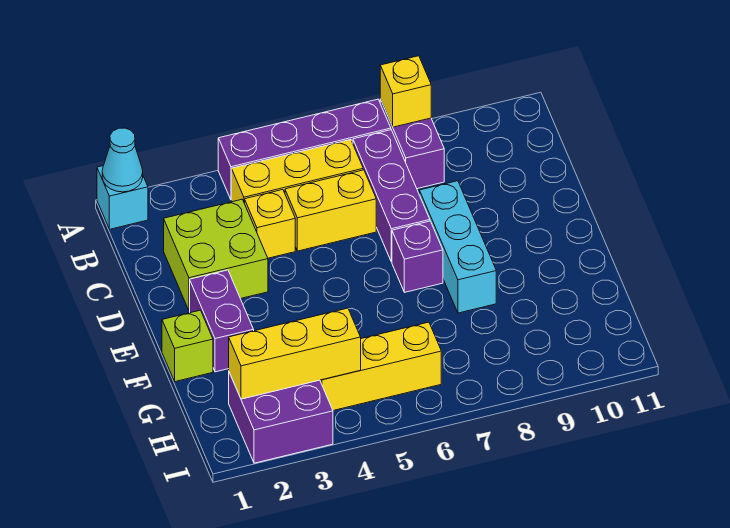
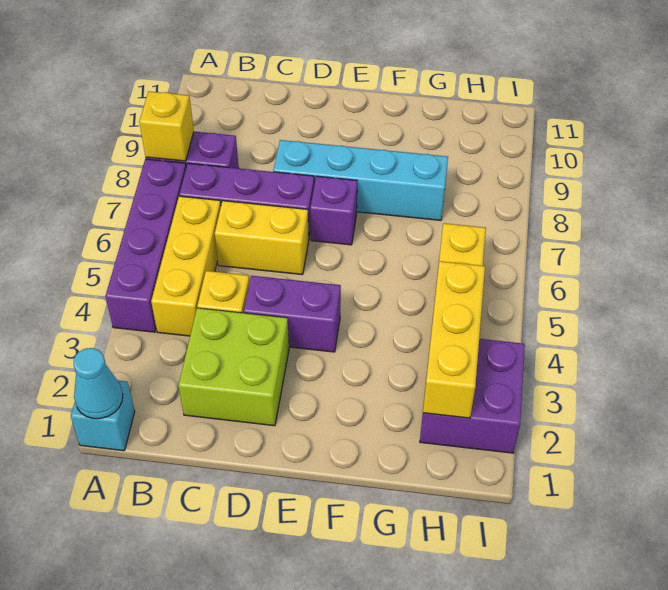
yellow 1x2 brick [285,170,376,251] -> yellow 1x2 brick turned to [215,201,309,275]
cyan 1x3 brick [419,181,496,313] -> cyan 1x4 brick [273,140,448,220]
purple 1x2 brick [190,270,254,372] -> purple 1x2 brick moved to [244,276,341,352]
lime 1x1 brick [162,310,213,382] -> none

